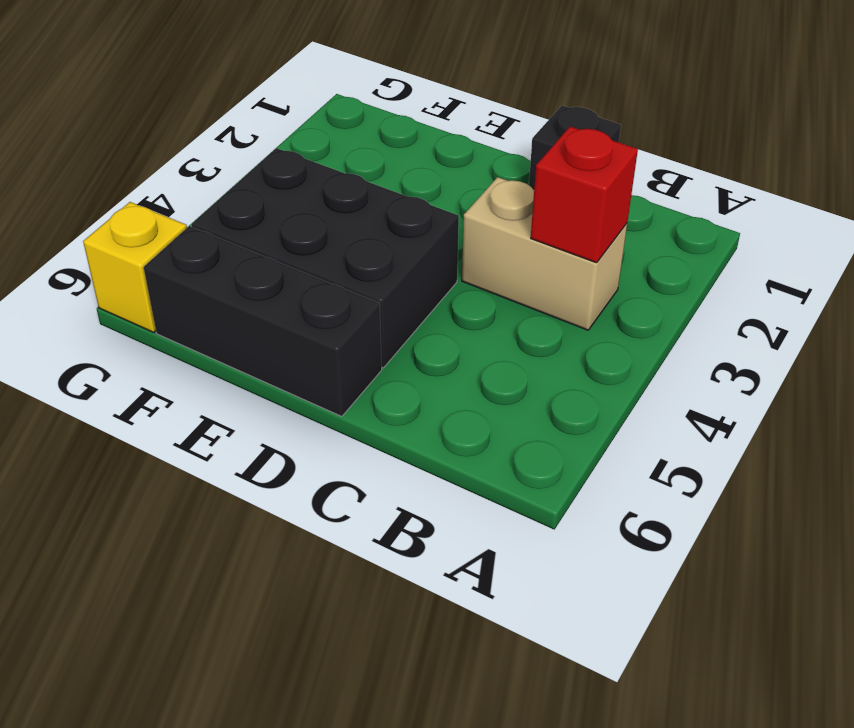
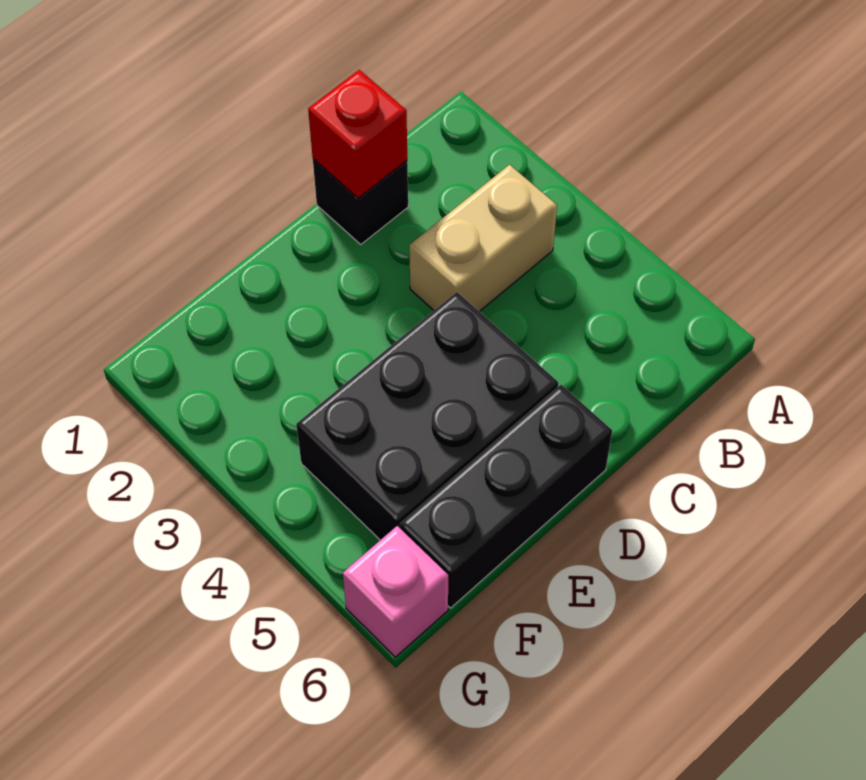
red 1x1 brick [531,126,638,263] -> red 1x1 brick moved to [308,70,407,198]
yellow 1x1 brick [83,202,187,332] -> pink 1x1 brick [343,526,448,657]

